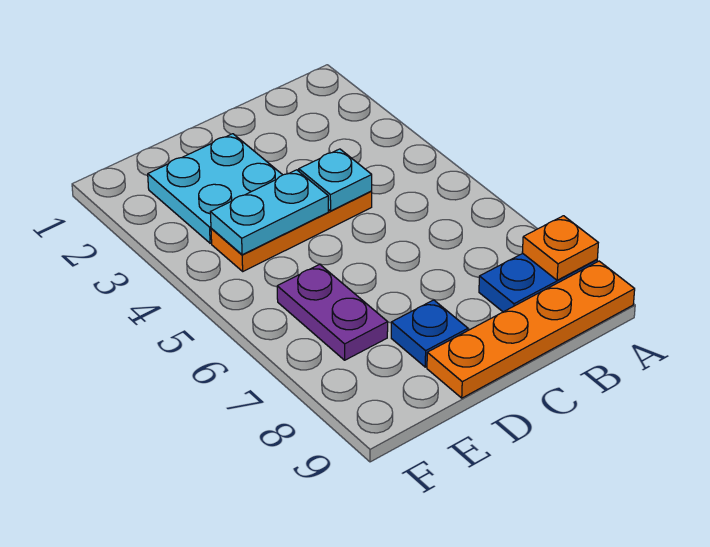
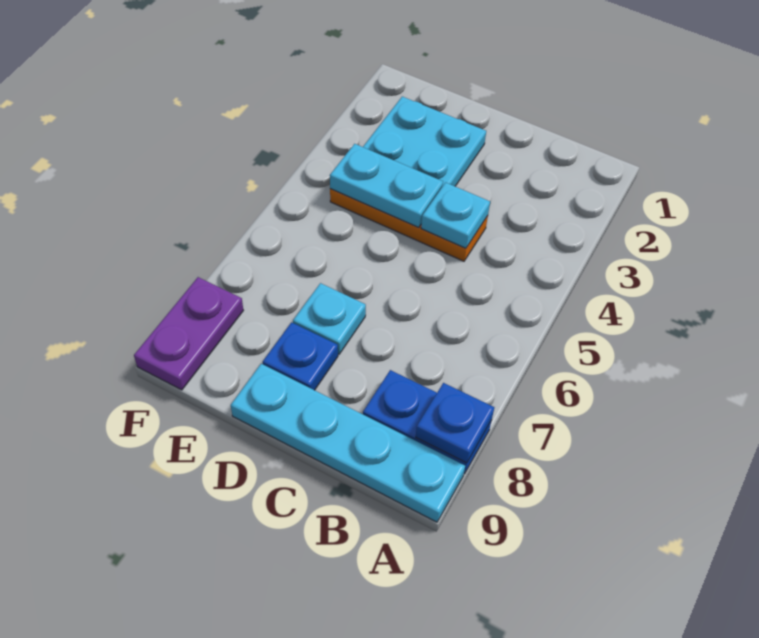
orange 1x1 plate [522,216,598,280] -> blue 1x1 plate [416,383,494,463]
orange 1x4 plate [427,261,635,398] -> cyan 1x4 plate [231,364,465,522]
none -> cyan 1x1 plate [293,283,366,354]
purple 1x2 plate [277,264,388,360] -> purple 1x2 plate moved to [134,277,243,390]

